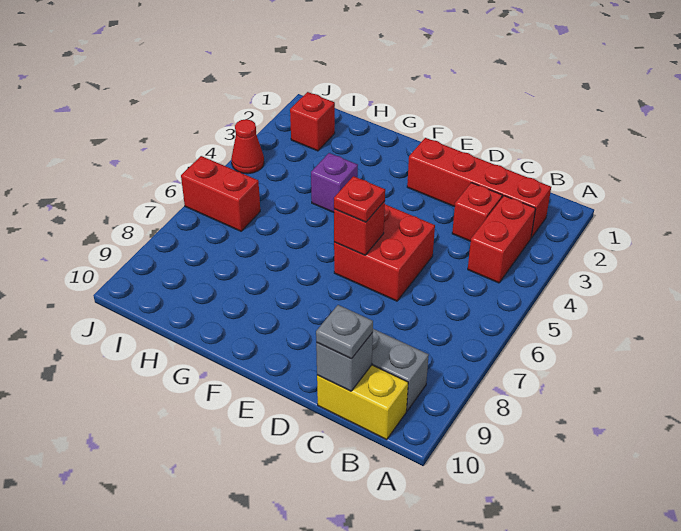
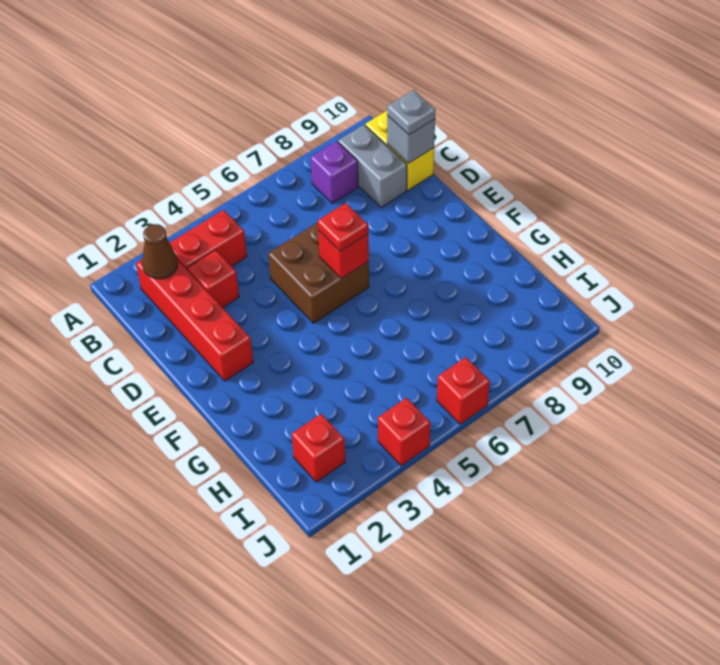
none -> brown 1x1 cone [142,224,178,279]
red 2x2 brick [334,204,435,301] -> brown 2x2 brick [268,222,369,323]
purple 1x1 brick [311,153,358,212] -> purple 1x1 brick moved to [311,141,358,203]
red 1x2 brick [181,156,260,231] -> red 1x1 brick [437,357,490,424]
red 1x1 cone [231,119,264,174] -> red 1x1 brick [378,398,430,466]

